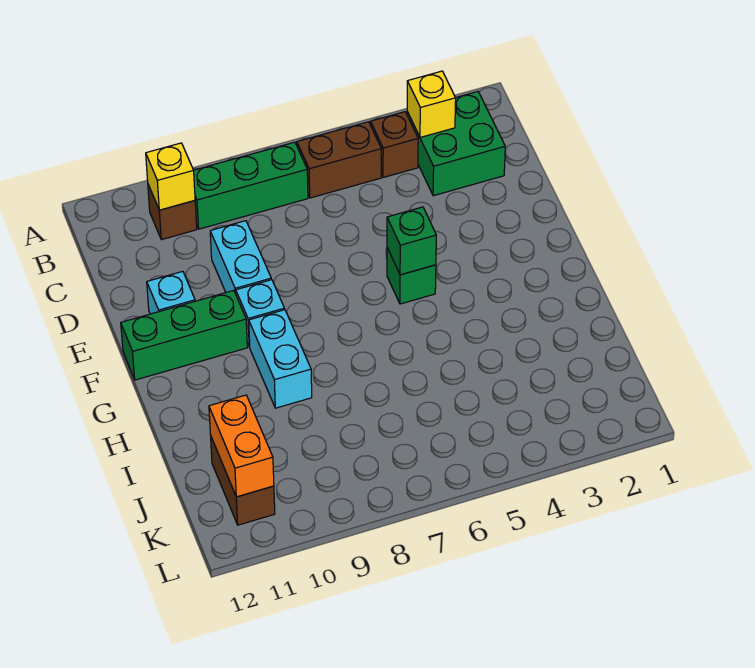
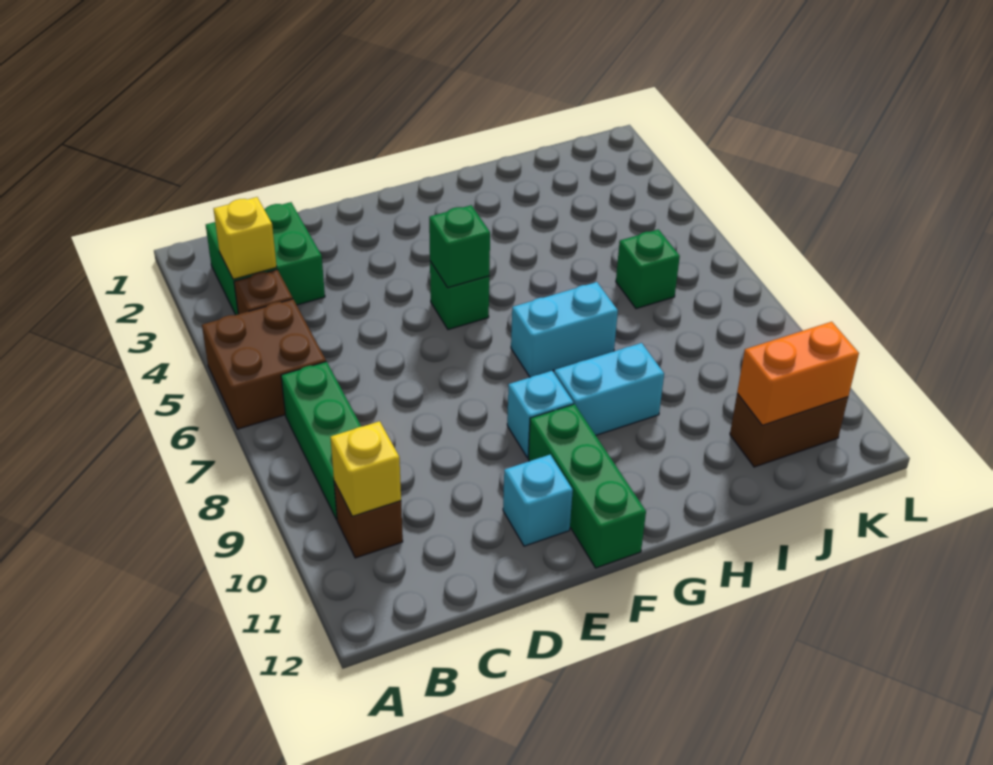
brown 1x2 brick [297,122,381,198] -> brown 2x2 brick [202,299,326,429]
cyan 1x2 brick [210,221,271,294] -> cyan 1x2 brick moved to [511,282,618,377]
none -> green 1x1 brick [616,229,680,309]

